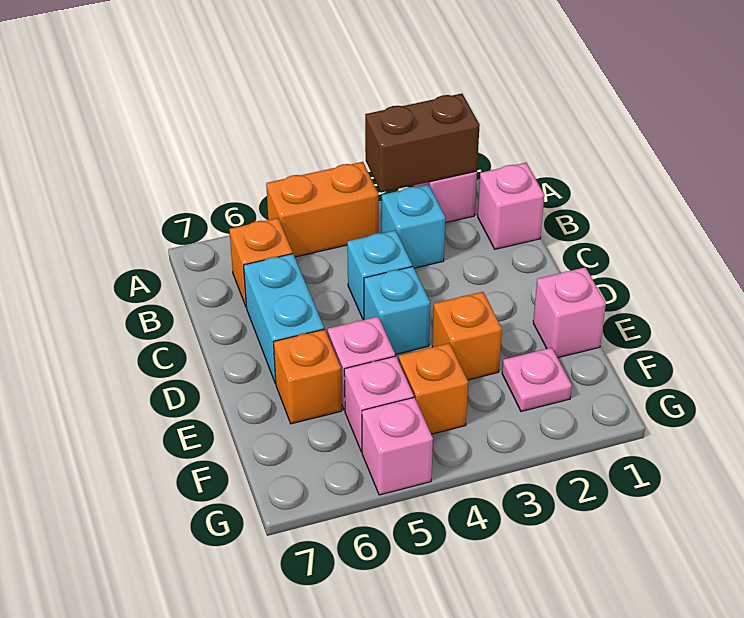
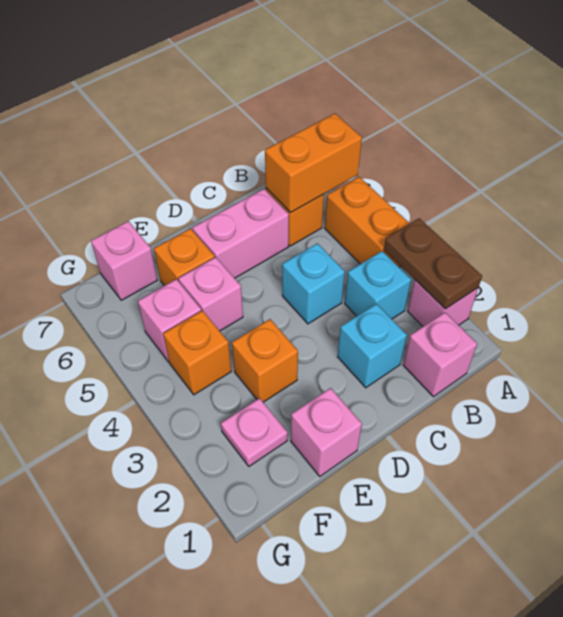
brown 1x2 brick [365,94,480,192] -> brown 1x2 plate [384,218,482,309]
none -> orange 1x2 brick [265,114,362,213]
cyan 1x2 brick [244,254,324,383] -> pink 1x2 brick [193,189,289,278]
cyan 1x1 brick [364,266,430,354] -> cyan 1x1 brick moved to [338,304,407,388]
pink 1x1 brick [362,397,433,495] -> pink 1x1 brick moved to [91,221,157,300]

